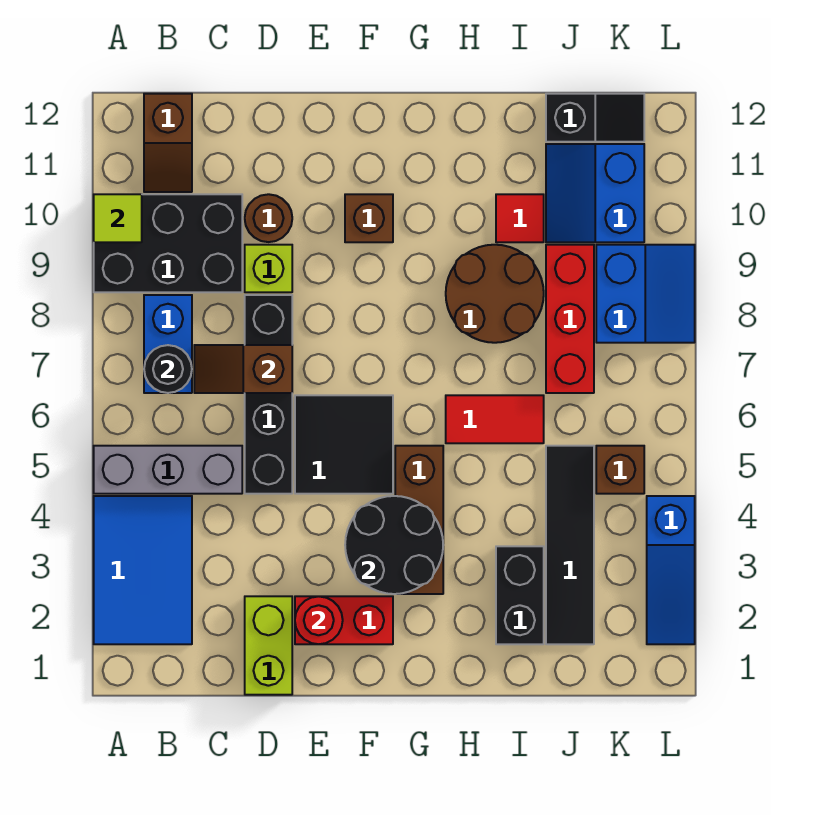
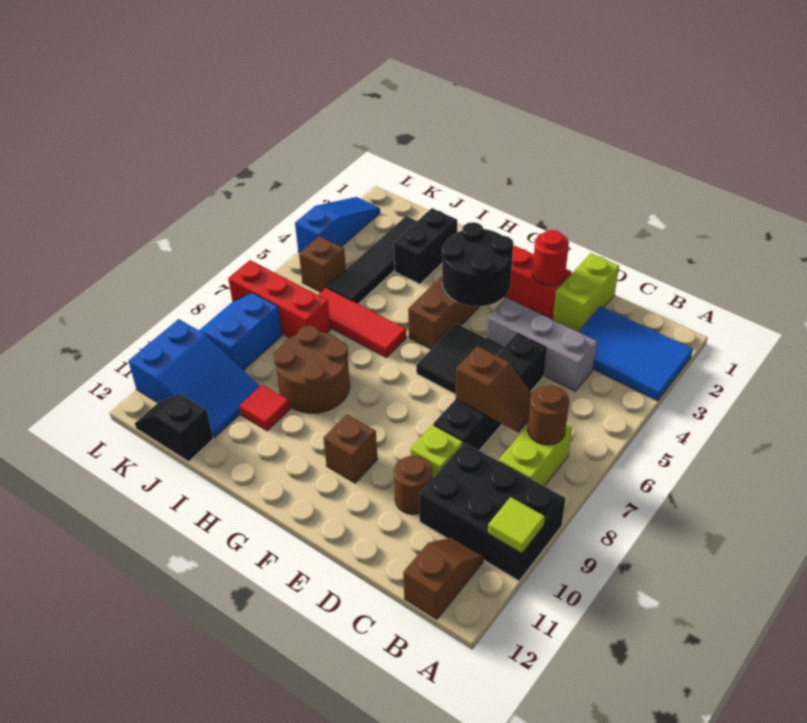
blue 2x3 tile [94,496,192,644] -> blue 2x3 tile turned to [578,306,693,401]
grey 1x3 brick [94,446,242,494] -> grey 1x3 brick moved to [486,298,597,391]
blue 1x2 brick [144,295,192,393] -> lime 1x2 brick [499,424,572,486]
black 1x1 round brick [144,345,192,393] -> brown 1x1 round brick [528,385,569,445]
red 1x2 tile [446,395,544,443] -> red 1x3 tile [318,288,407,358]
red 1x3 brick [546,245,594,393] -> red 1x3 brick turned to [228,260,331,338]
blue 2x2 slope [546,144,644,242] -> blue 2x3 slope [128,319,260,437]

